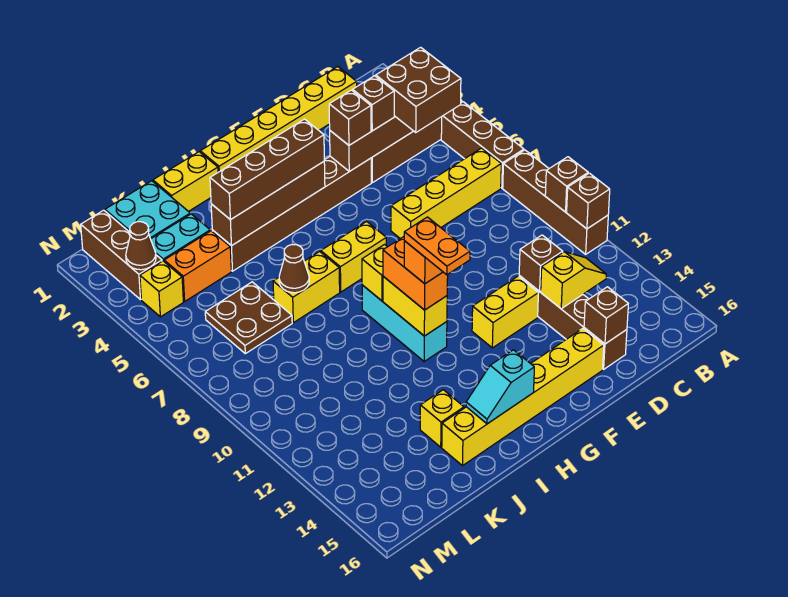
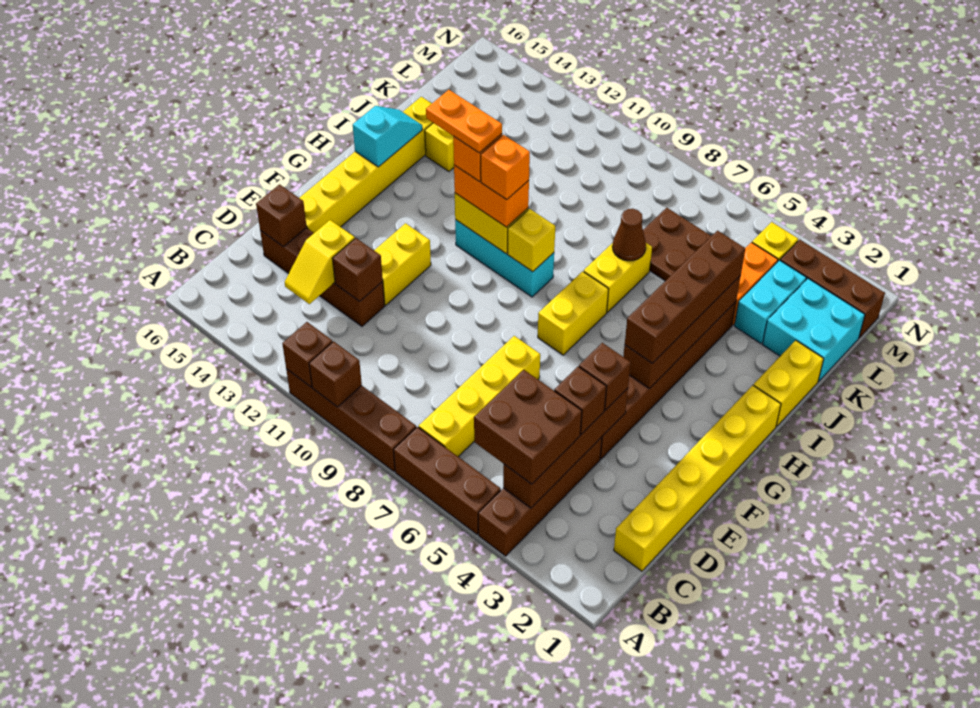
none -> orange 1x1 brick [481,135,530,200]
brown 1x1 cone [126,222,156,270] -> none

